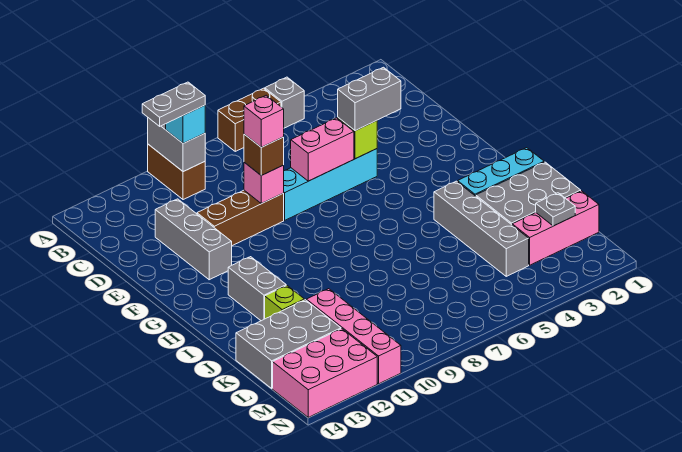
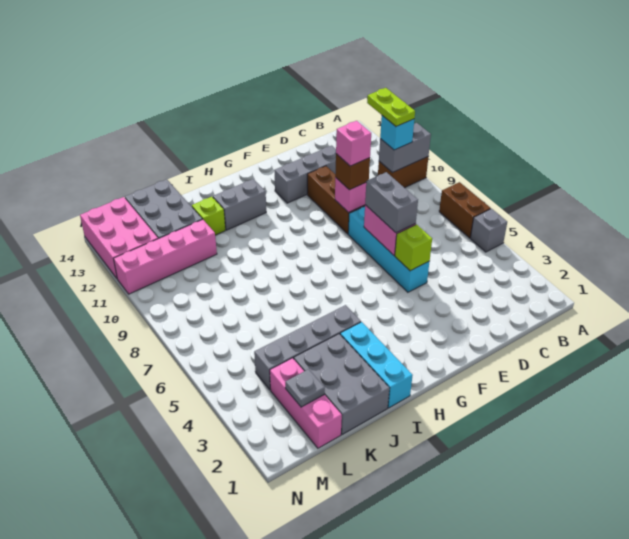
grey 1x2 plate [142,82,205,126] -> lime 1x2 plate [367,88,415,126]
grey 1x2 brick [338,67,401,131] -> grey 1x2 brick moved to [365,172,418,233]

